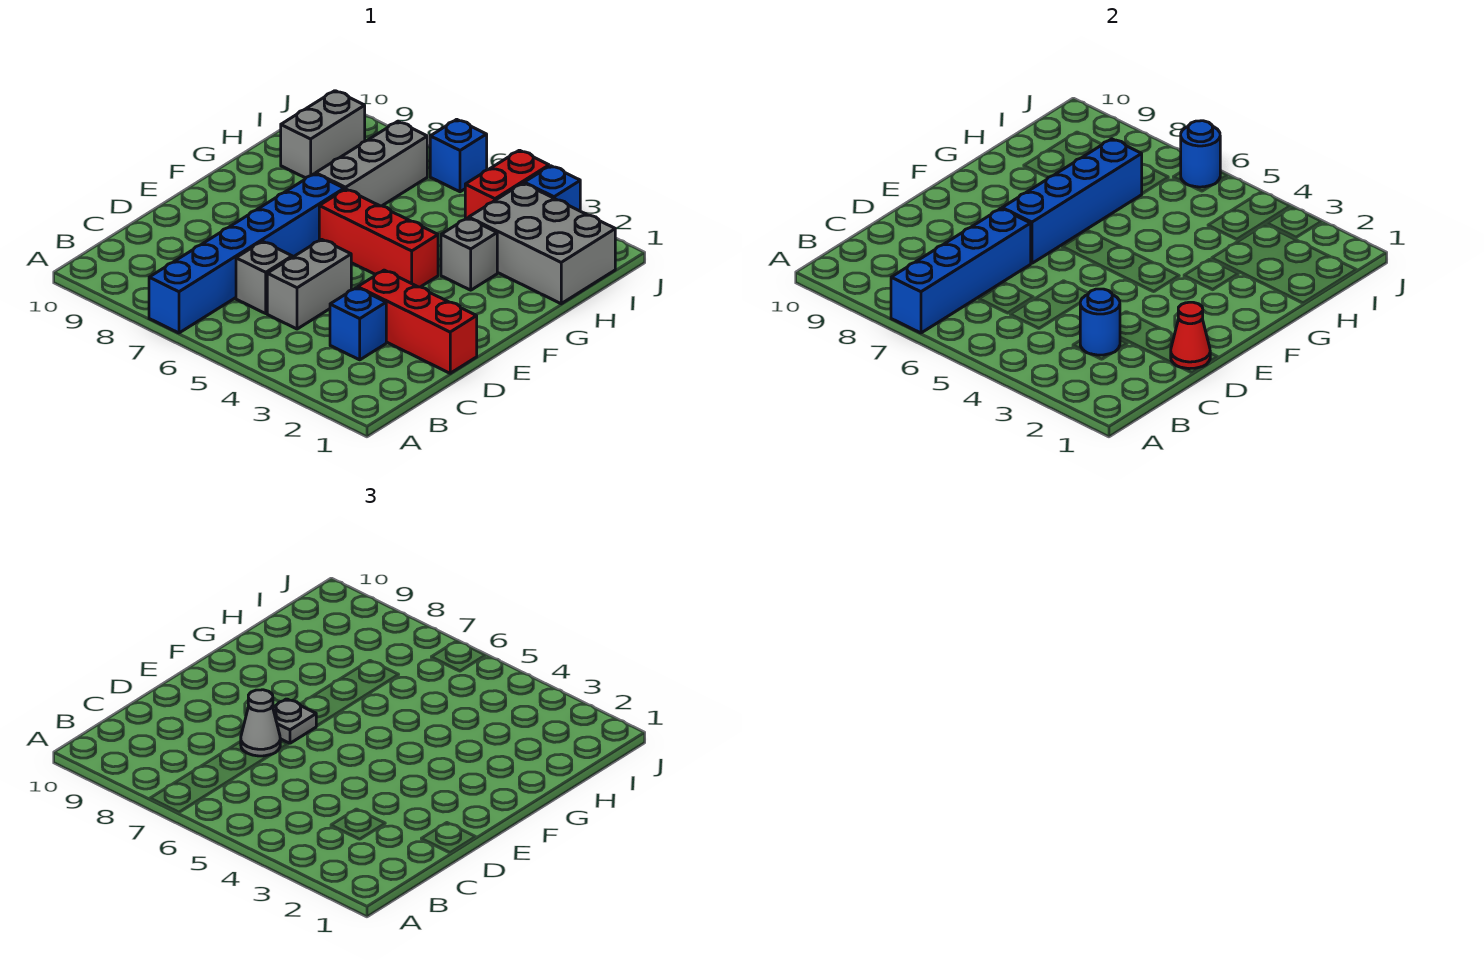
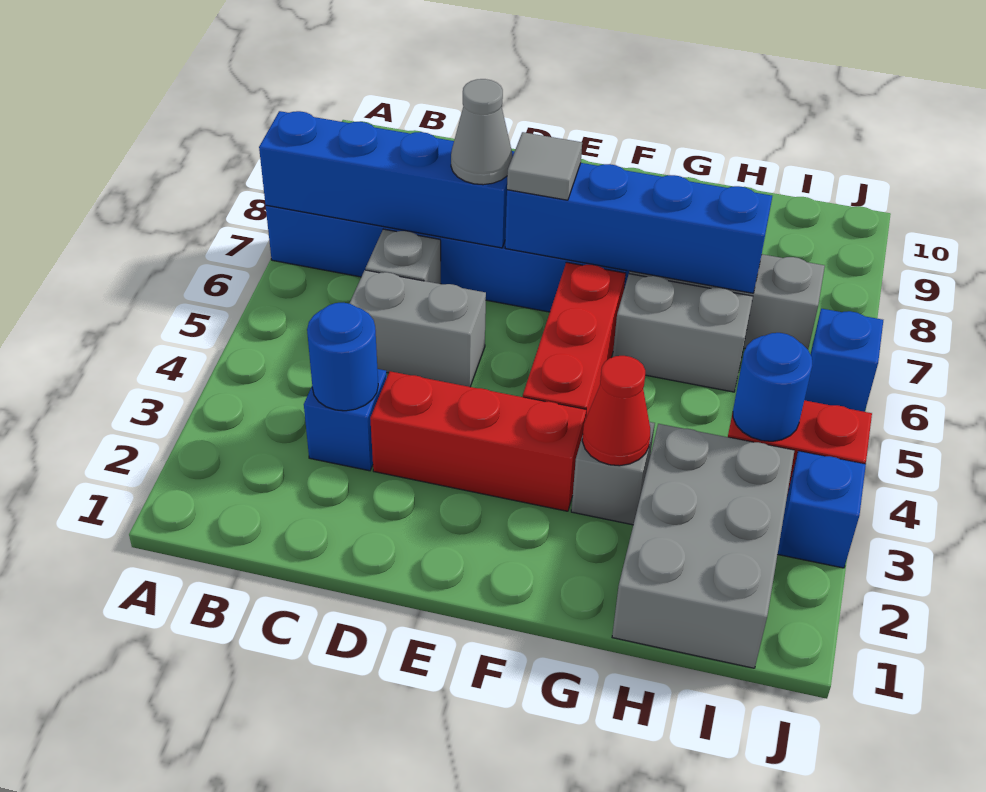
red 1x3 brick [358,270,477,373] -> red 1x3 brick turned to [370,371,586,511]
red 1x1 cone [1171,302,1210,369] -> red 1x1 cone moved to [582,356,650,466]
grey 1x1 plate [273,699,316,743] -> grey 1x1 tile [507,132,582,200]
grey 1x2 brick [281,91,365,178] -> grey 1x2 brick moved to [613,274,753,392]
blue 1x1 round brick [1181,121,1220,187] -> blue 1x1 round brick moved to [733,333,812,441]

